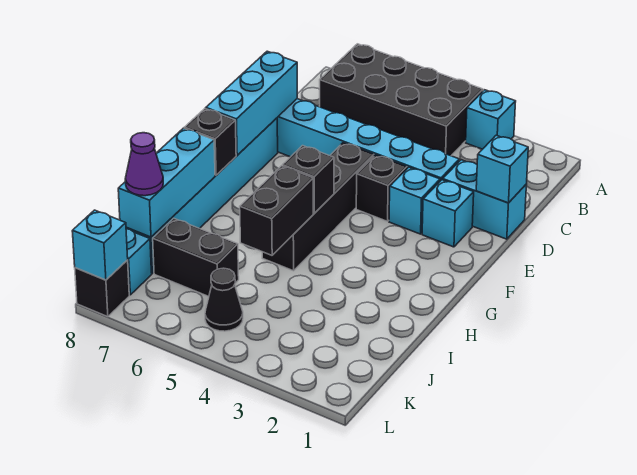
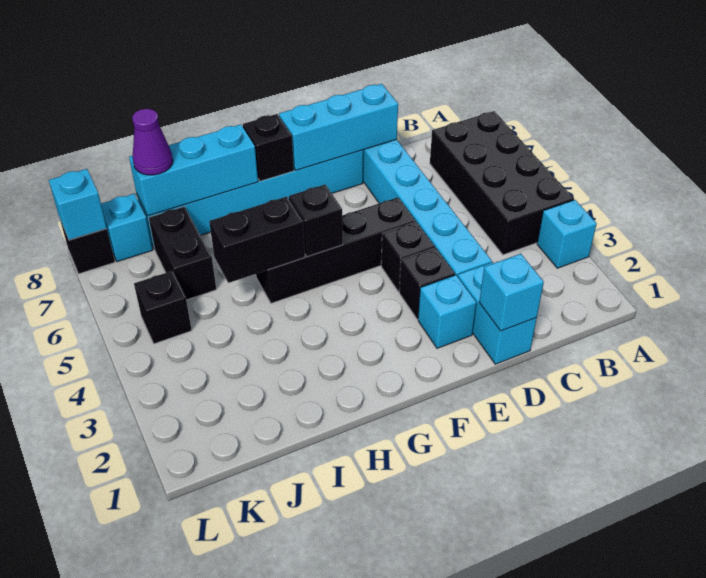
cyan 1x1 brick [389,167,440,234] -> black 1x1 brick [399,248,455,319]
black 1x1 cone [205,268,243,331] -> black 1x1 brick [134,271,192,344]

